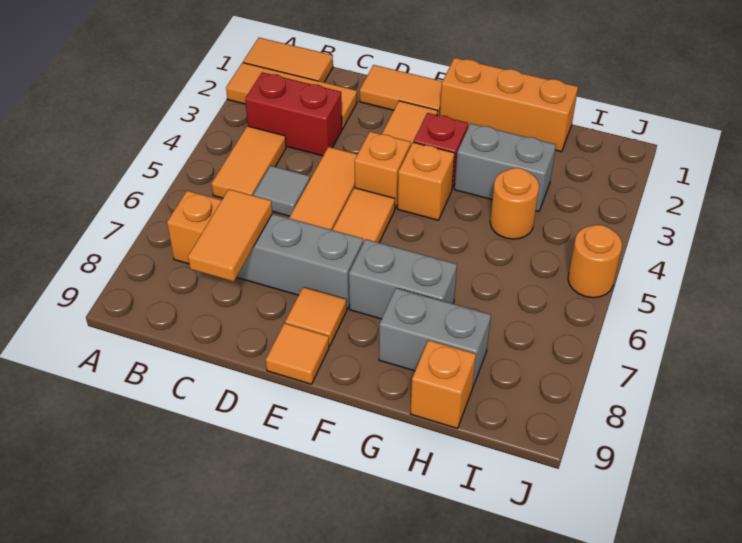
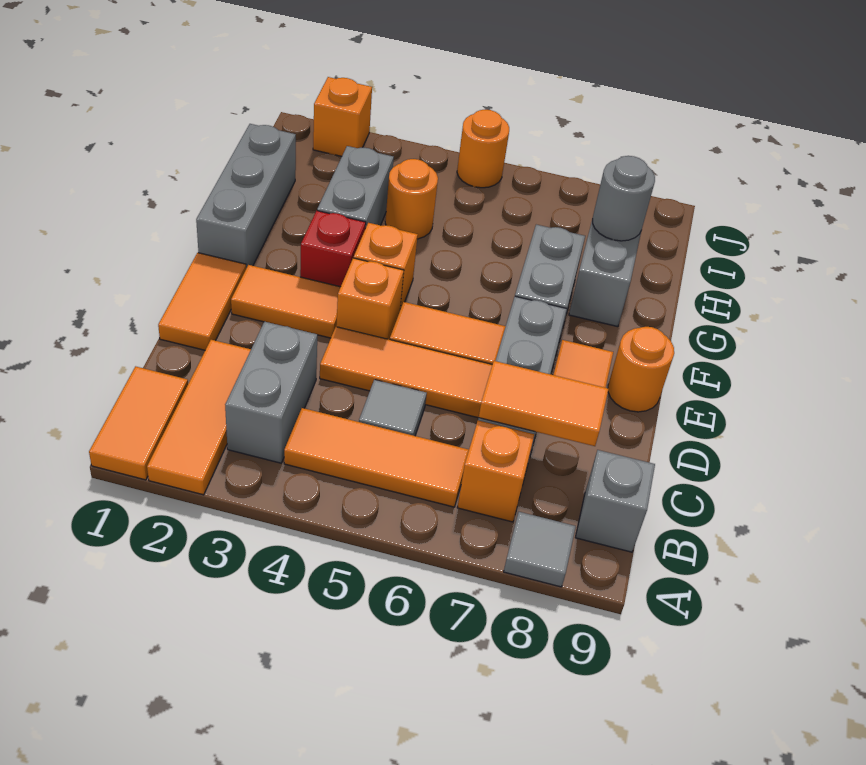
none -> grey 1x1 tile [504,512,576,587]
red 1x2 brick [245,72,342,156] -> grey 1x2 brick [225,322,317,463]
orange 1x2 tile [212,126,286,198] -> orange 1x3 tile [284,408,469,507]
none -> grey 1x1 brick [575,450,655,552]
orange 1x1 tile [266,323,329,384] -> orange 1x1 round brick [608,327,674,412]
orange 1x3 brick [440,58,578,152] -> grey 1x3 brick [196,124,296,268]
none -> grey 1x1 round brick [593,156,655,241]
orange 1x1 brick [410,340,476,428] -> orange 1x1 brick moved to [313,77,372,156]

